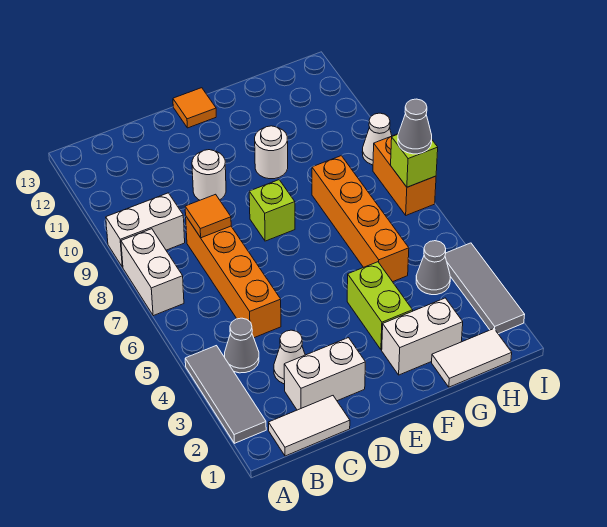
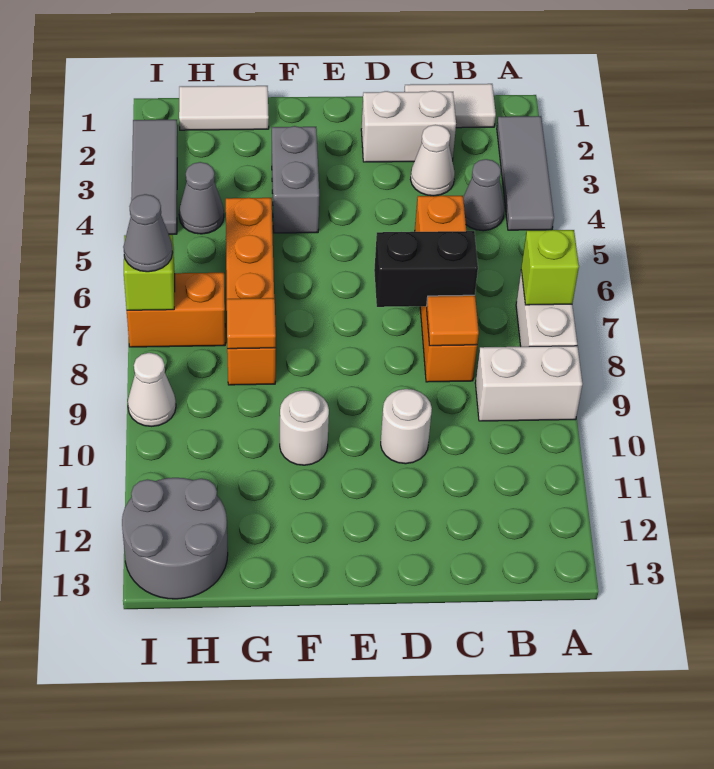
none -> black 1x2 brick [374,231,478,307]
lime 1x1 brick [249,180,295,241] -> lime 1x1 brick moved to [521,230,579,305]
orange 1x1 tile [173,88,216,128] -> orange 1x1 tile moved to [227,298,276,349]
white 1x2 brick [382,298,463,375] -> none
lime 1x2 brick [347,262,413,350] -> grey 1x2 brick [272,126,319,233]
none -> grey 2x2 round brick [122,478,228,599]
orange 1x2 brick [373,134,436,215] -> orange 1x2 brick turned to [127,273,225,347]

